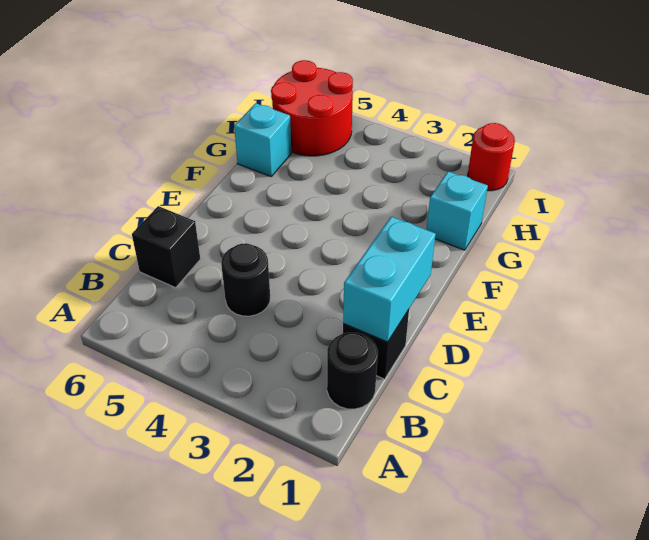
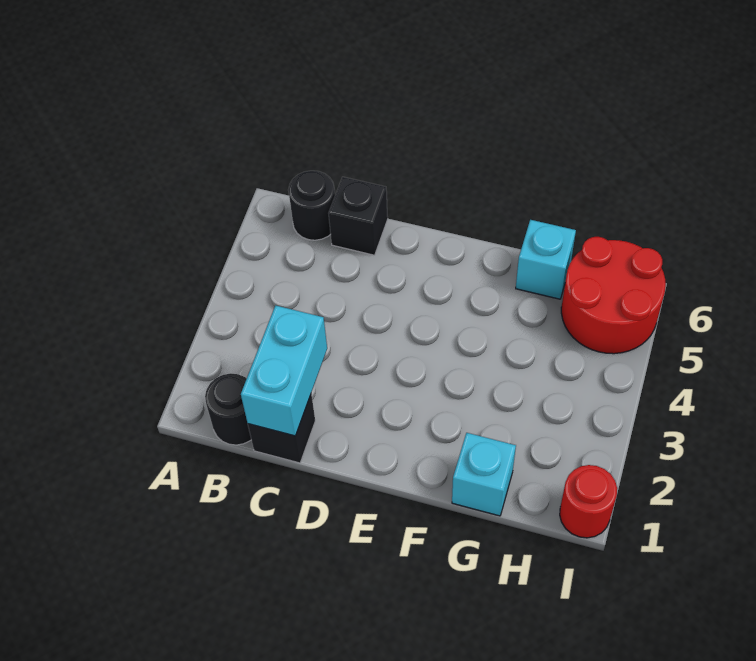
cyan 1x2 brick [343,217,436,342] -> cyan 1x2 brick turned to [241,305,327,436]
black 1x1 round brick [221,243,270,316] -> black 1x1 round brick moved to [288,171,335,240]

